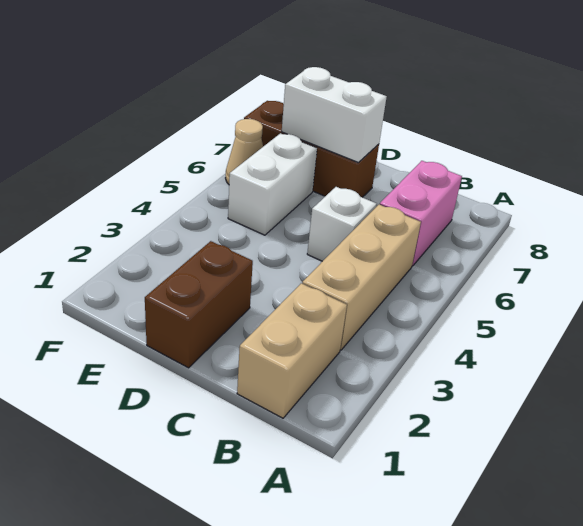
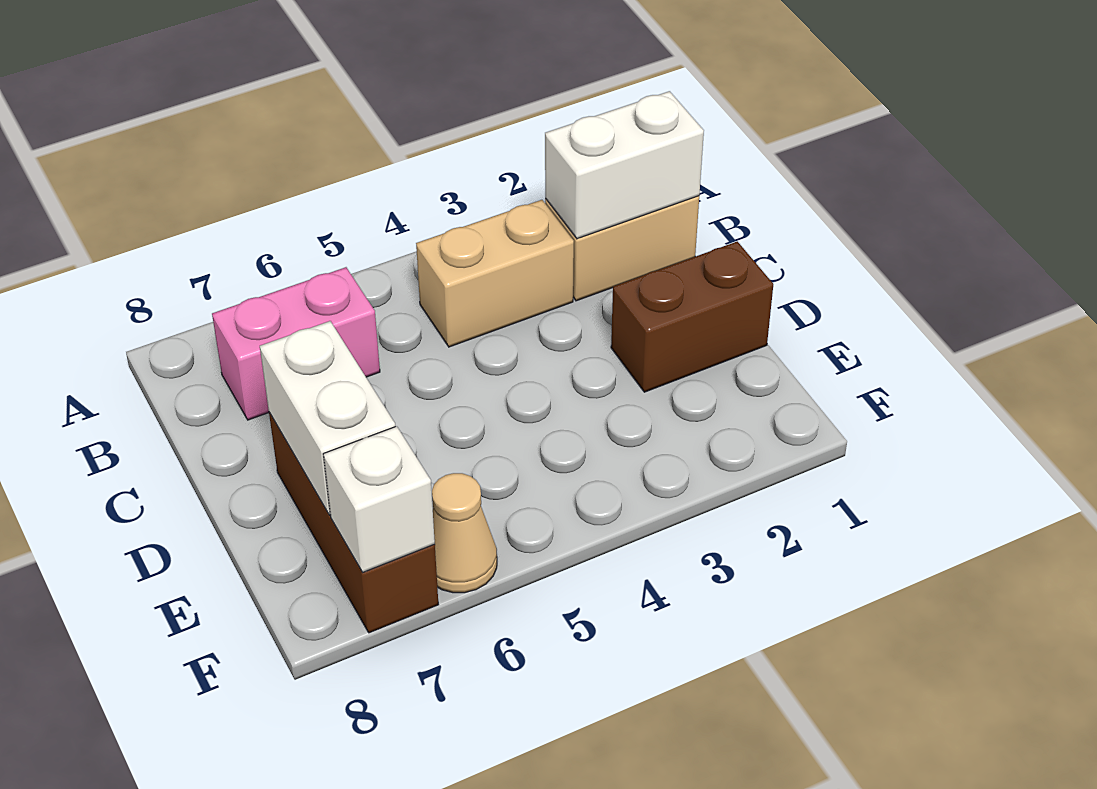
tan 1x3 brick [302,204,421,350] -> tan 1x2 brick [416,200,574,347]
white 1x1 brick [307,187,376,261] -> white 1x1 brick moved to [324,426,435,572]
white 1x2 brick [228,133,317,235] -> white 1x2 brick moved to [545,91,704,239]

